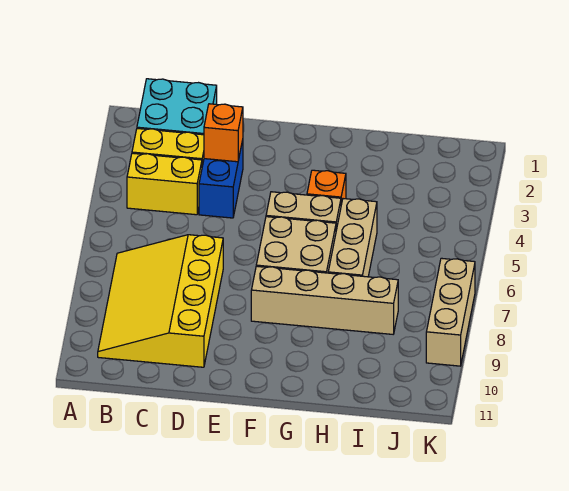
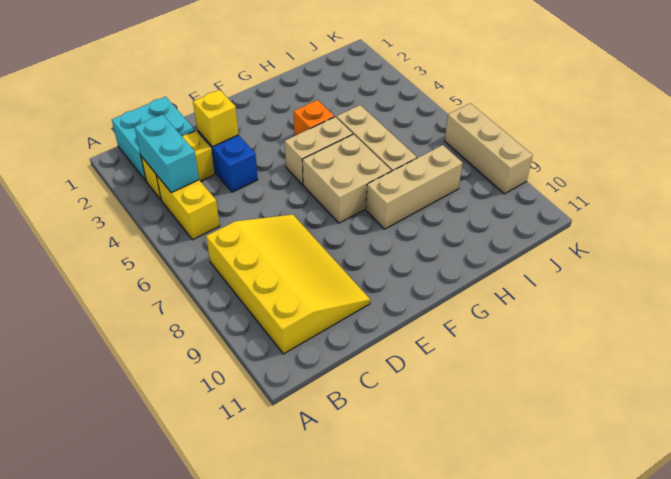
none -> cyan 1x2 brick [135,115,199,193]
yellow 1x2 brick [127,153,202,215] -> yellow 1x2 brick turned to [156,175,220,240]
yellow 3x4 slope [98,235,223,367] -> yellow 3x4 slope turned to [206,214,370,354]
orange 1x1 brick [204,104,243,162] -> yellow 1x1 brick [193,90,239,147]
tan 1x4 brick [251,266,398,334] -> tan 1x3 brick [366,145,462,229]

